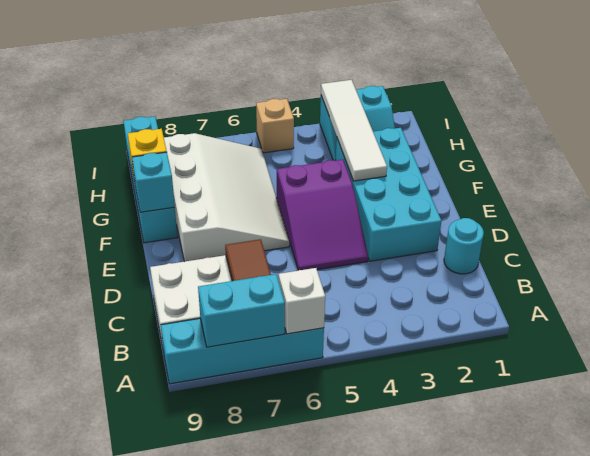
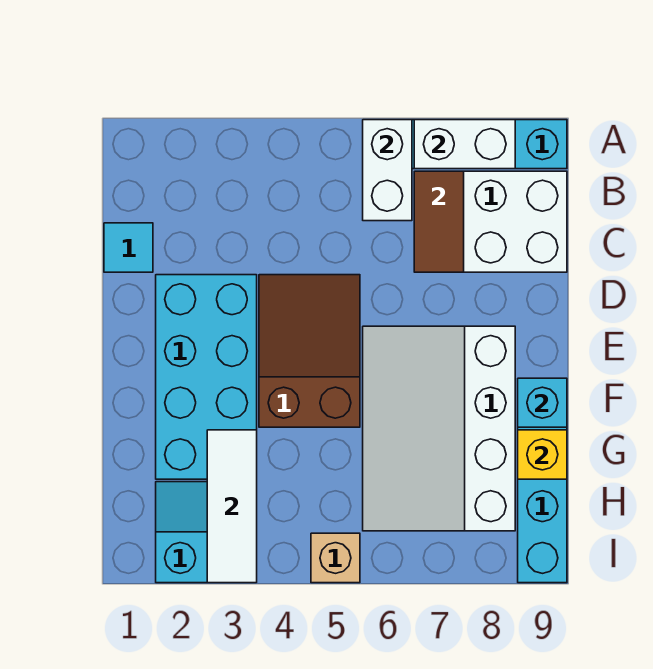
white 1x1 brick [279,268,325,334] -> white 1x2 brick [363,120,412,221]
cyan 1x2 brick [198,274,285,347] -> white 1x2 brick [414,120,515,169]
cyan 1x1 round brick [444,218,484,274] -> cyan 1x1 tile [104,223,153,272]
purple 2x3 slope [277,160,368,270] -> brown 2x3 slope [259,275,360,427]
white 1x4 tile [321,80,387,181] -> white 1x3 tile [207,430,257,583]

